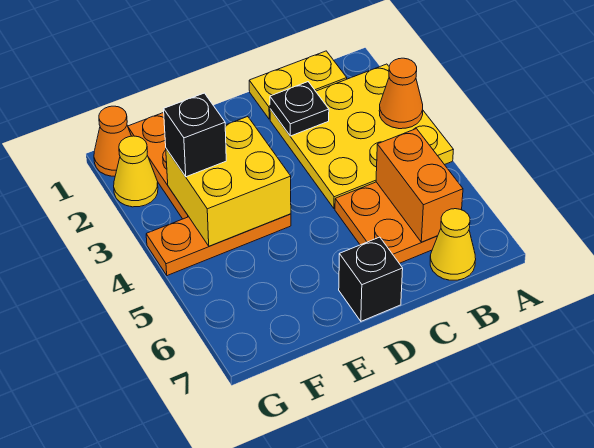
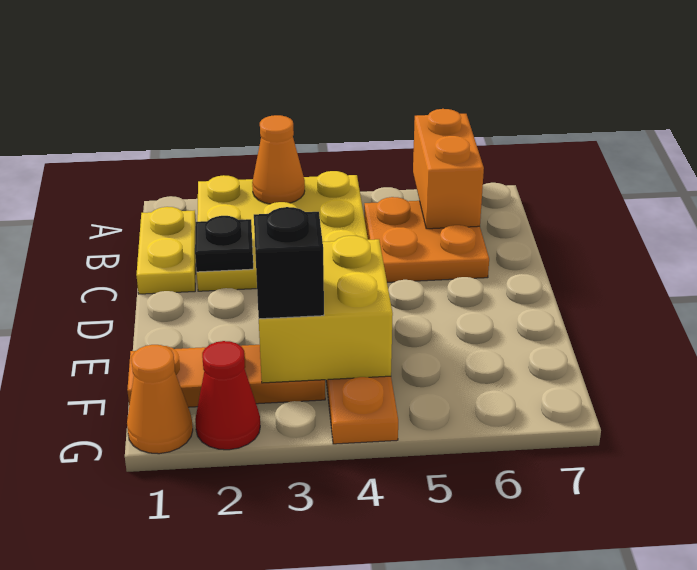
orange 1x2 brick [376,129,463,242] -> orange 1x2 brick turned to [413,109,484,229]
yellow 1x1 cone [430,209,476,280] -> none
black 1x1 brick [339,237,403,321] -> none
yellow 1x1 cone [114,136,158,207] -> red 1x1 cone [195,341,260,450]

